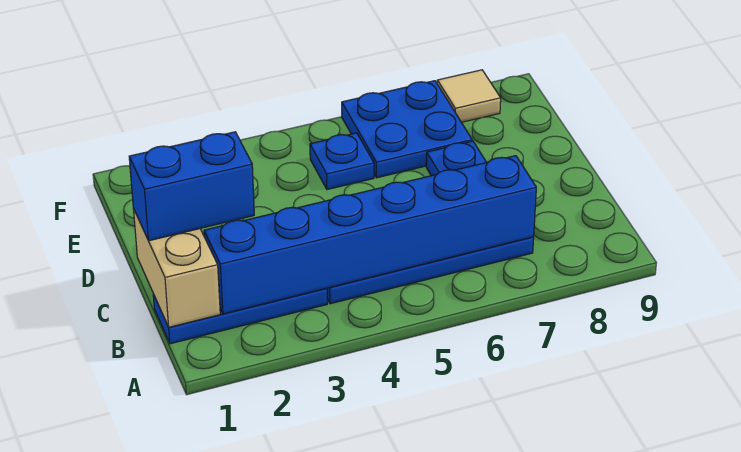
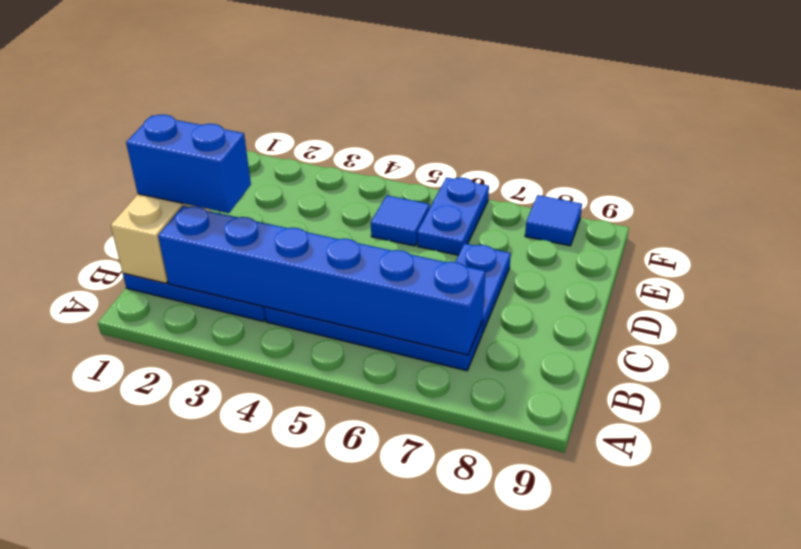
blue 1x1 plate [310,133,374,190] -> blue 1x1 tile [371,195,430,246]
blue 2x2 plate [342,81,472,178] -> blue 1x2 plate [417,177,489,255]
tan 1x1 tile [437,70,501,122] -> blue 1x1 tile [525,195,582,246]

